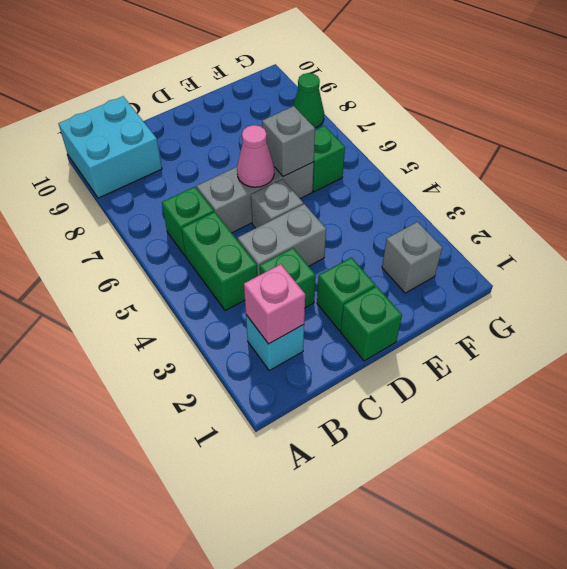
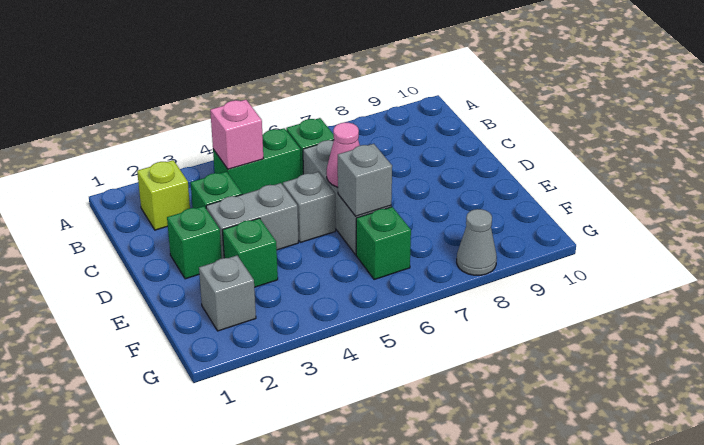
cyan 2x2 brick [58,96,162,198] -> none
cyan 1x1 brick [246,315,304,370] -> lime 1x1 brick [137,160,190,230]
pink 1x1 brick [244,264,305,344] -> pink 1x1 brick moved to [210,100,263,169]
grey 1x2 brick [238,204,326,276] -> grey 1x2 brick turned to [206,183,298,258]
green 1x1 brick [341,286,402,361] -> green 1x1 brick moved to [223,218,278,287]
green 1x1 cone [293,73,324,128] -> grey 1x1 cone [457,209,497,275]

